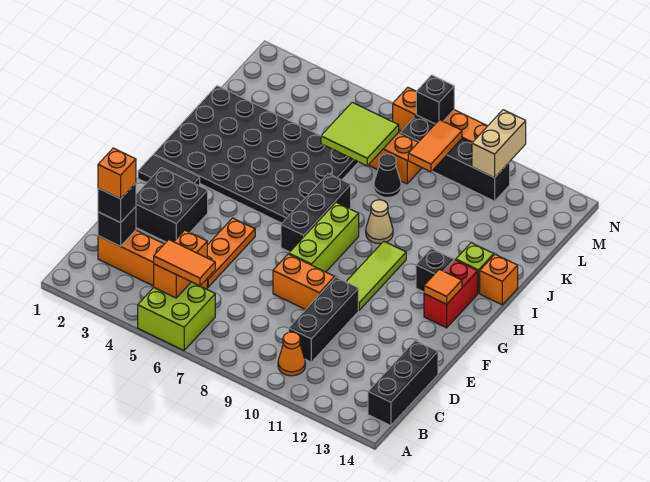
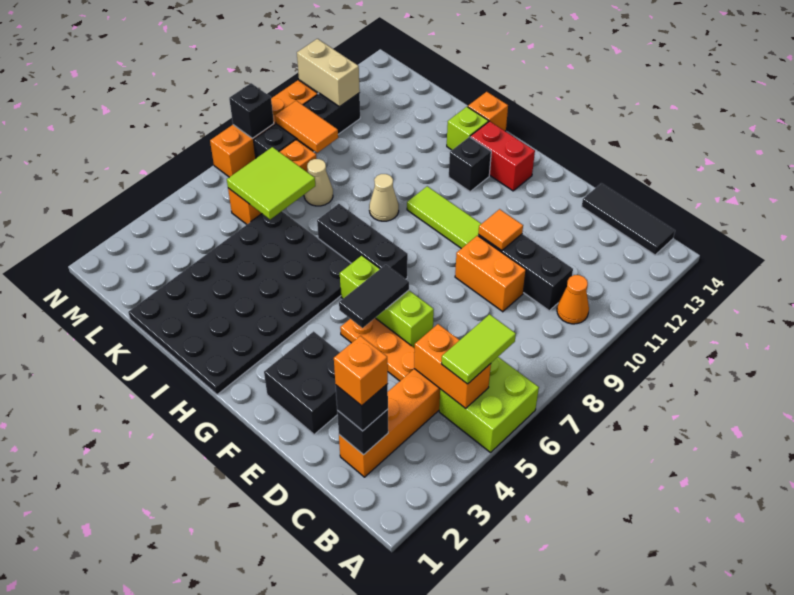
orange 1x2 tile [154,240,215,286] -> lime 1x2 tile [442,314,516,384]
black 1x3 brick [368,341,438,426] -> black 1x3 tile [582,183,675,255]
orange 1x2 brick [273,254,335,310] -> orange 1x2 brick turned to [455,236,526,312]
lime 1x3 brick [289,202,359,272] -> lime 1x3 brick moved to [340,256,434,348]
black 1x2 tile [138,155,200,186] -> black 1x2 tile moved to [339,265,409,328]
orange 1x1 tile [424,269,462,304] -> orange 1x1 tile moved to [478,209,523,251]
black 1x1 cone [374,154,401,197] -> tan 1x1 cone [304,159,333,206]

